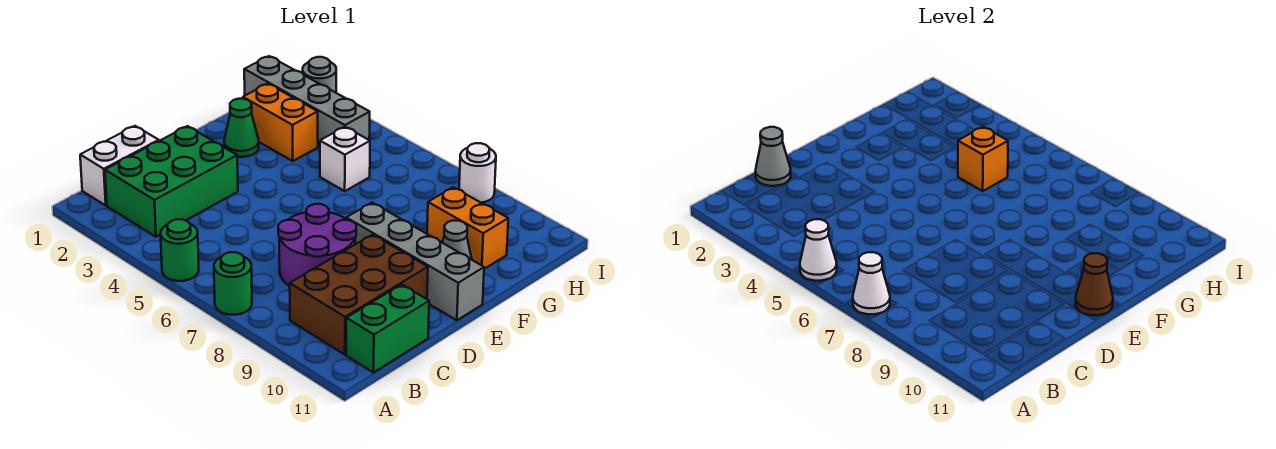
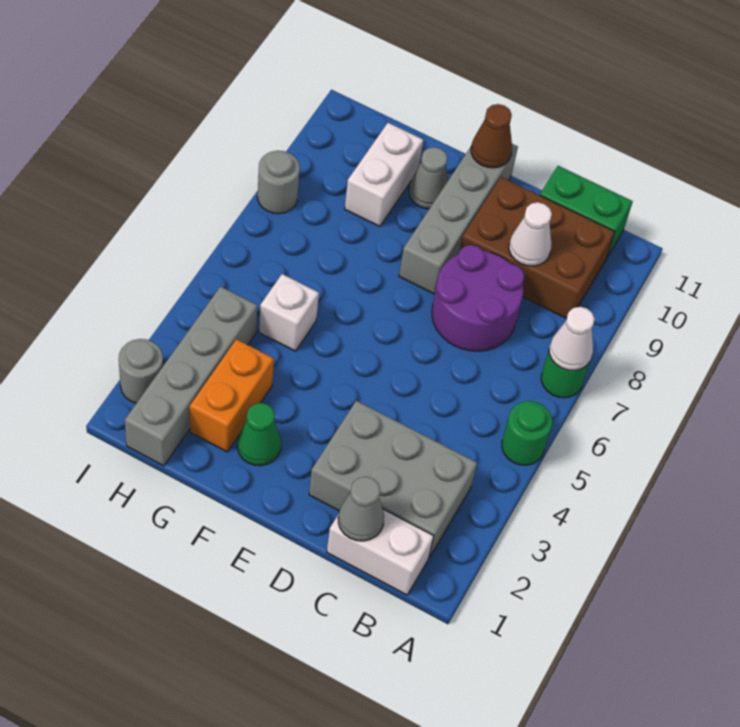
white 1x1 cone [800,219,837,281] -> white 1x1 cone moved to [509,202,552,266]
green 2x3 brick [105,126,238,237] -> grey 2x3 brick [309,401,477,558]
orange 1x1 brick [958,127,1008,191] -> none
orange 1x2 brick [427,187,508,269] -> white 1x2 brick [345,123,423,227]
white 1x1 round brick [459,143,496,203] -> grey 1x1 round brick [257,151,300,214]

